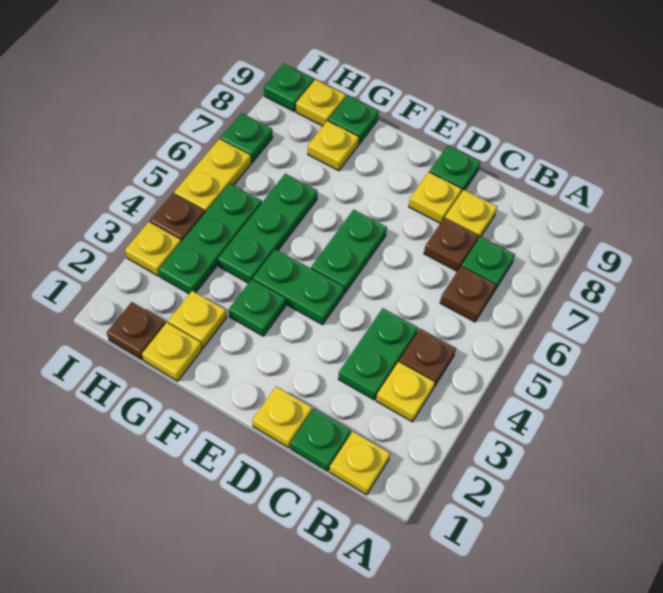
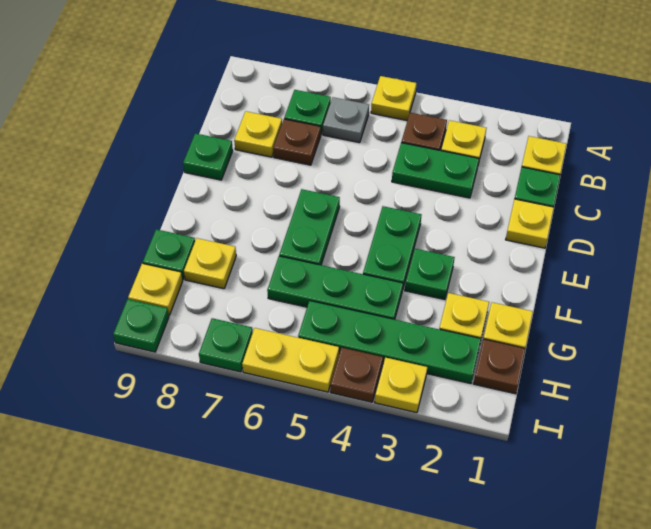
brown 1x1 plate [440,266,496,322] -> grey 1x1 plate [323,97,369,143]
yellow 1x1 plate [409,172,462,223] -> yellow 1x1 plate moved to [371,76,416,121]
green 1x2 plate [311,210,387,293] -> green 1x2 plate turned to [279,189,340,265]
green 1x3 plate [159,183,262,294] -> green 1x4 plate [298,301,481,384]

